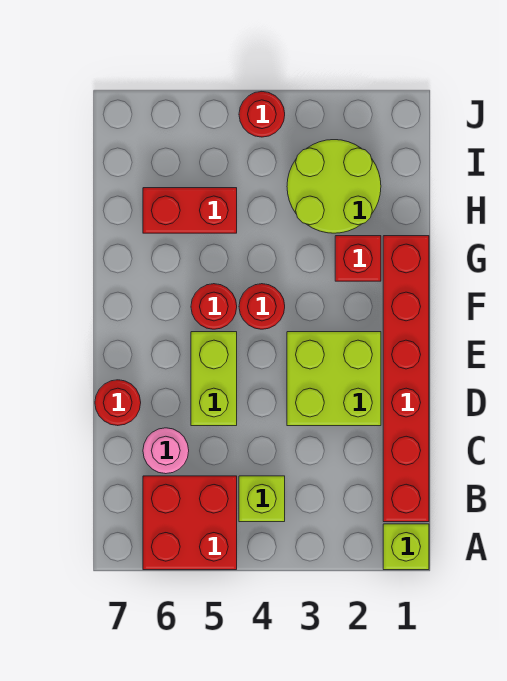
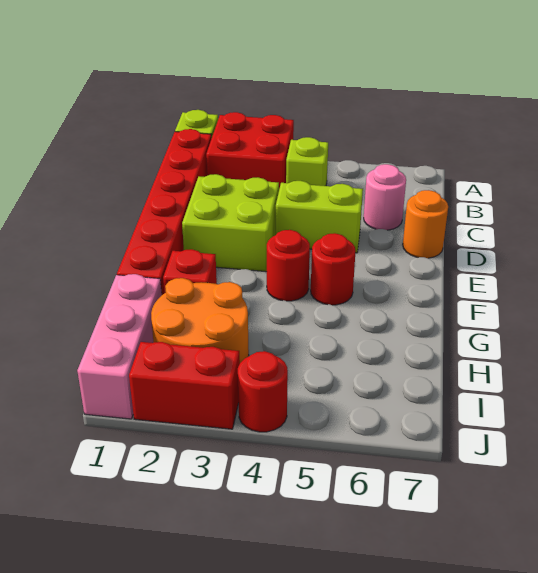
red 2x2 brick [143,476,237,570] -> red 2x2 brick moved to [206,112,294,189]
lime 1x2 brick [191,332,237,426] -> lime 1x2 brick turned to [276,181,363,253]
red 1x1 round brick [95,380,141,426] -> orange 1x1 round brick [403,190,448,258]
none -> pink 1x3 brick [77,274,162,419]
lime 2x2 round brick [287,140,381,233] -> orange 2x2 round brick [151,278,249,363]
red 1x2 brick [143,188,237,233] -> red 1x2 brick moved to [129,342,240,429]

